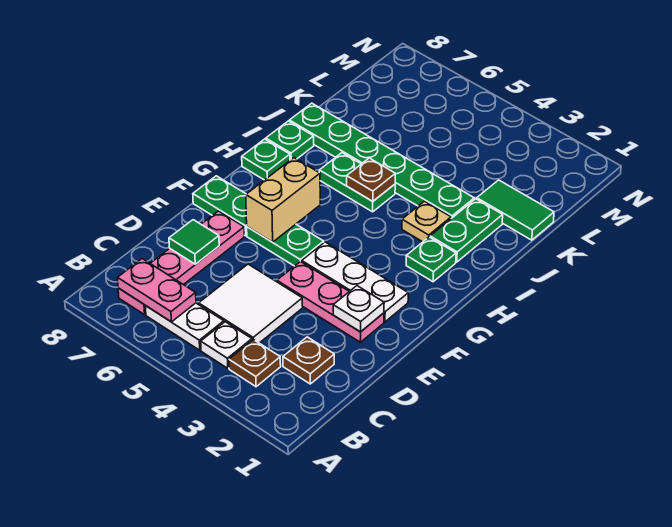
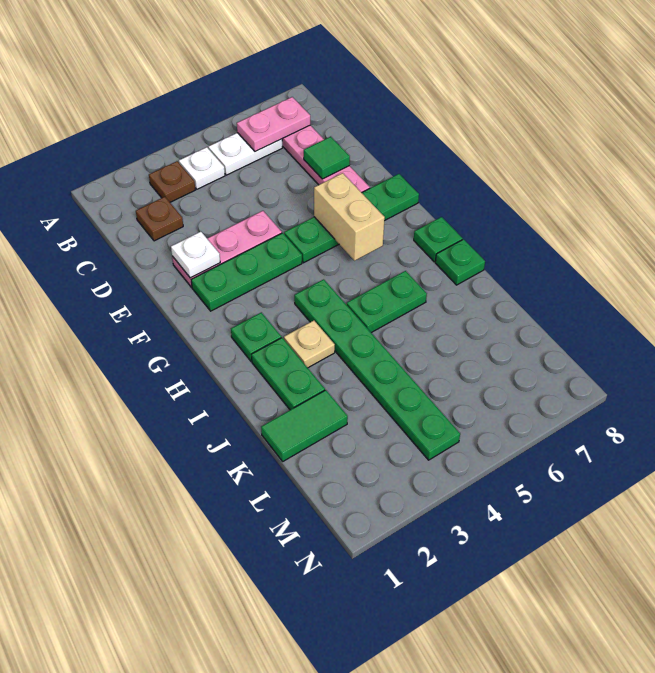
white 2x2 tile [199,264,303,343] -> none
white 1x3 plate [302,242,408,322] -> green 1x3 plate [191,233,302,311]
brown 1x1 plate [347,158,395,201] -> none
green 1x6 plate [289,103,474,218] -> green 1x6 plate turned to [294,279,460,460]

